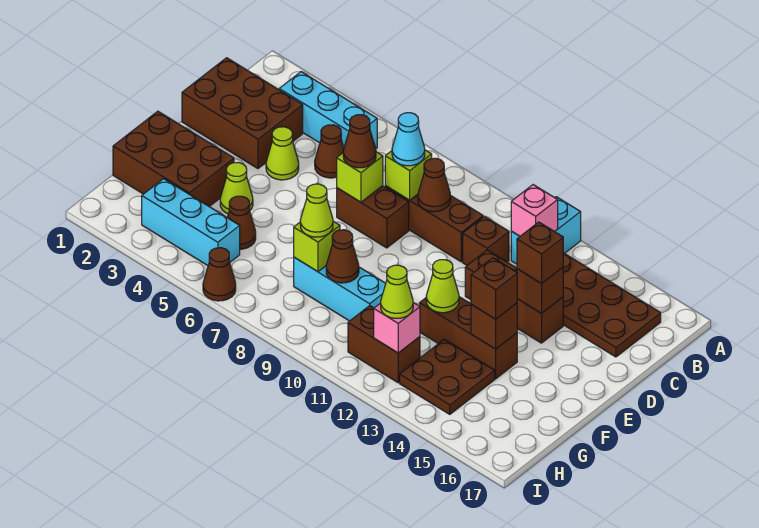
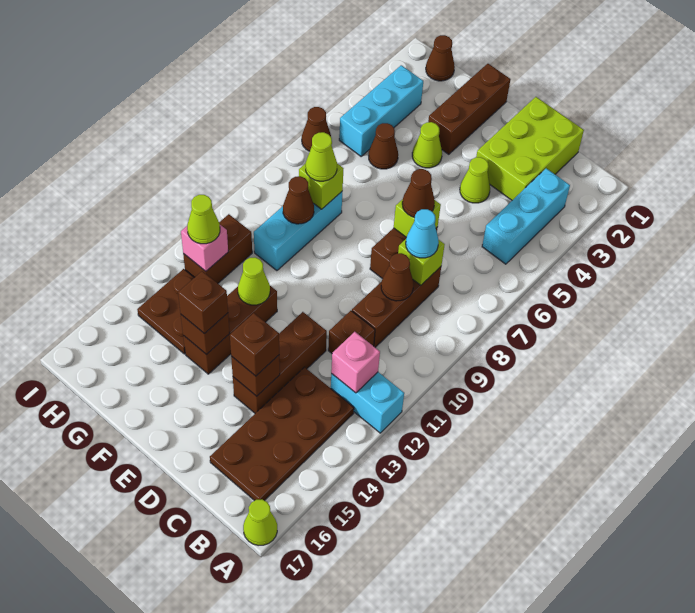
none -> lime 1x1 cone [243,499,277,546]
brown 2x3 brick [182,58,303,169] -> lime 2x3 brick [476,97,584,200]
brown 1x1 cone [315,125,344,178] -> brown 1x1 cone moved to [426,35,455,81]
brown 2x3 brick [113,111,234,207] -> brown 1x3 brick [428,64,511,154]

